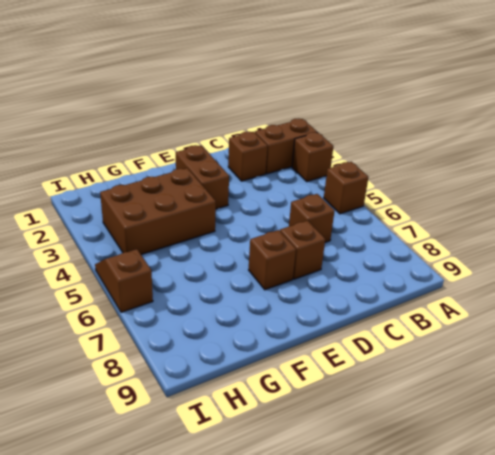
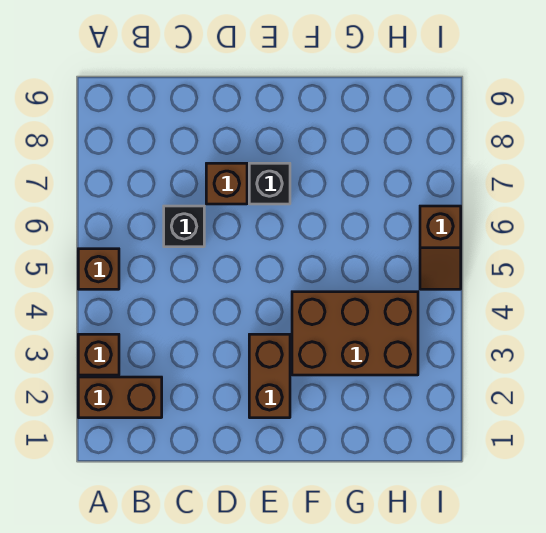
brown 1x1 brick [228,132,268,181] -> none
brown 1x1 brick [289,194,334,242] -> black 1x1 brick [164,206,204,247]
brown 1x1 brick [249,230,296,290] -> black 1x1 brick [249,163,290,204]

